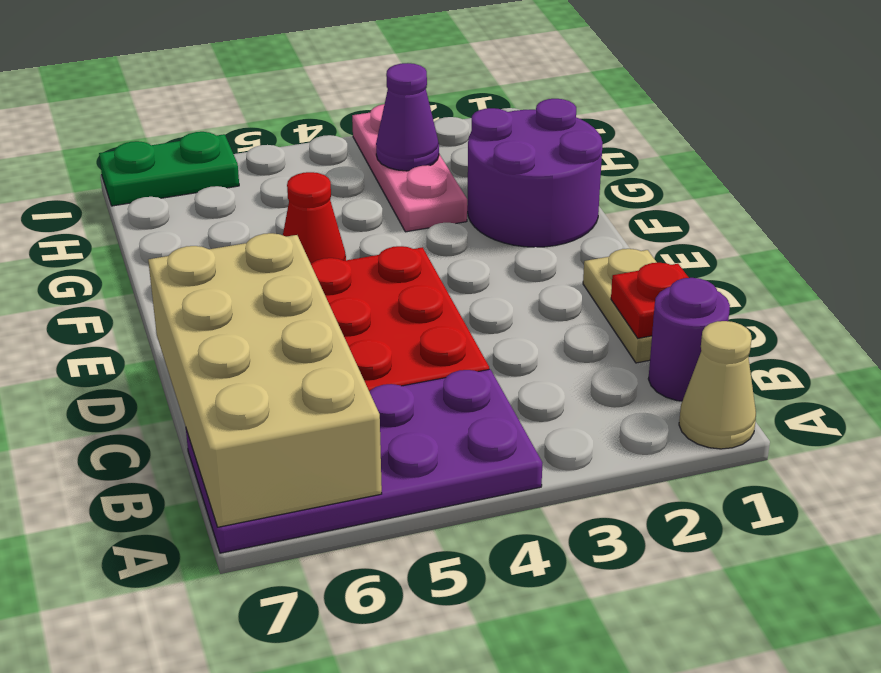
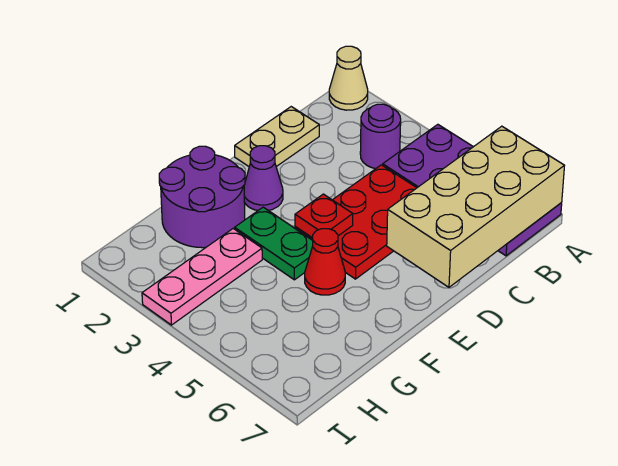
purple 1x1 round brick [648,278,730,401] -> purple 1x1 round brick moved to [360,104,401,169]
red 1x1 plate [611,263,689,338] -> red 1x1 plate moved to [295,194,353,238]
purple 1x1 cone [376,63,439,171] -> purple 1x1 cone moved to [244,146,283,211]
green 1x2 plate [99,132,239,206] -> green 1x2 plate moved to [235,207,313,280]

